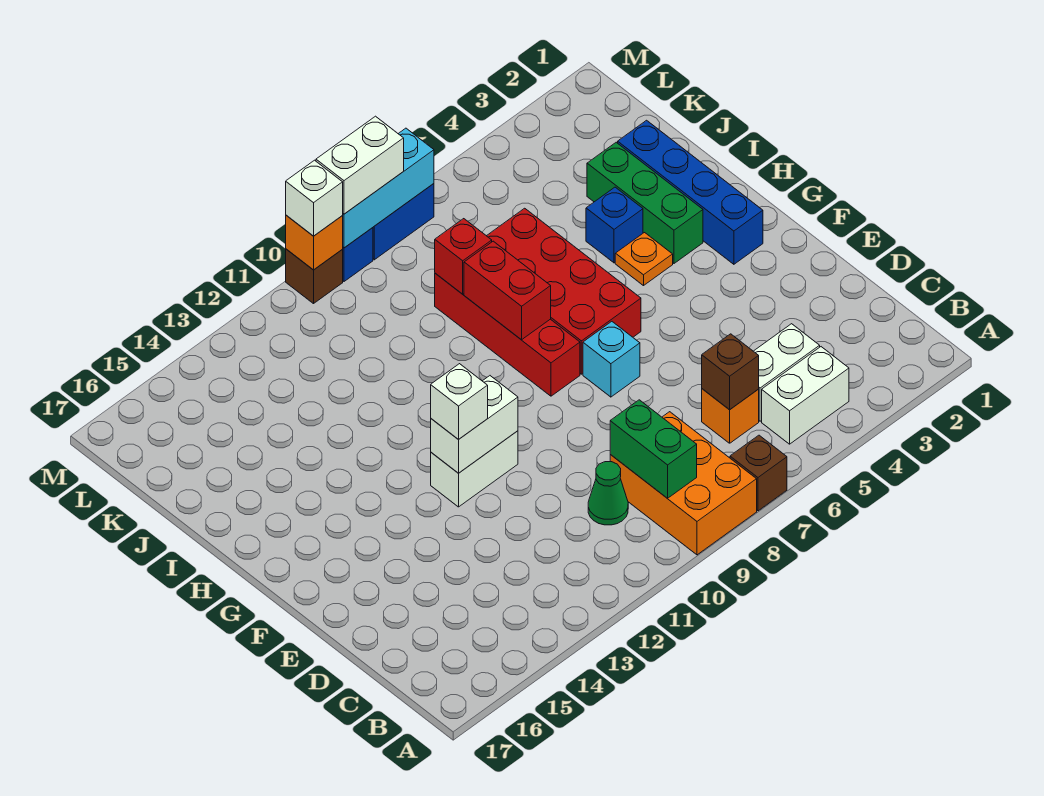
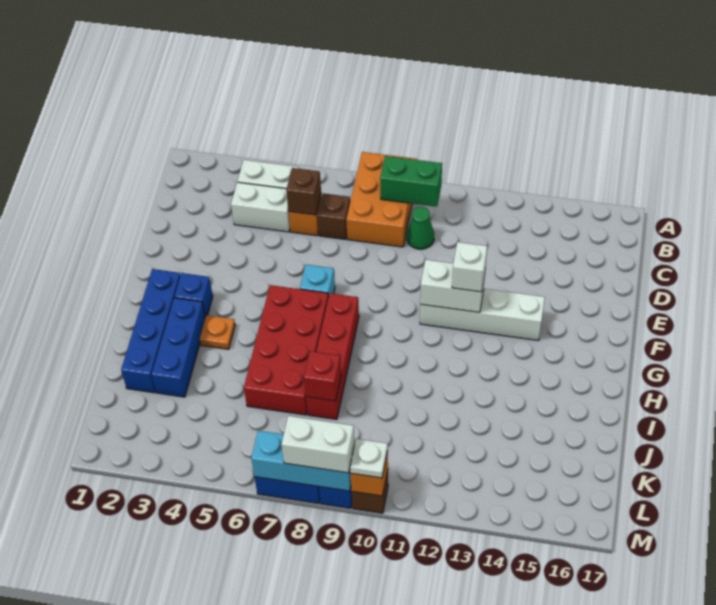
brown 1x1 brick [730,435,787,511] -> brown 1x1 brick moved to [317,193,350,239]
green 1x2 brick [610,400,697,498] -> green 1x2 brick turned to [380,156,442,207]
white 1x2 brick [431,431,518,507] -> white 1x4 brick [420,289,545,341]
green 1x3 brick [587,142,703,263] -> blue 1x3 brick [152,298,205,397]
red 1x2 brick [464,241,551,340] -> none
blue 1x1 brick [586,187,643,263] -> blue 1x1 brick moved to [174,273,213,317]
white 1x1 brick [286,160,343,236] -> white 1x1 plate [350,439,388,478]

